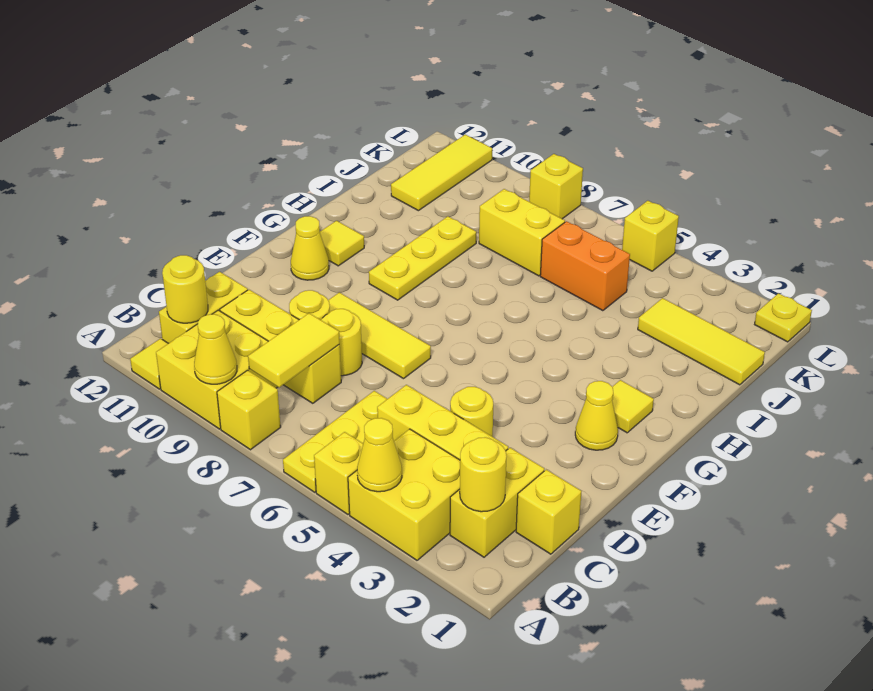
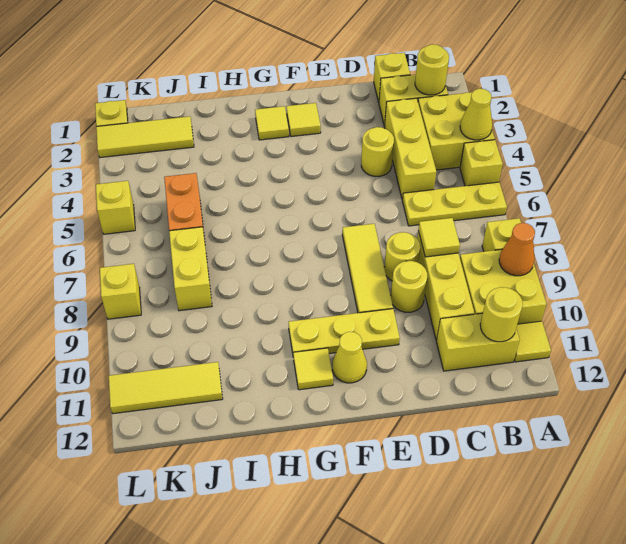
yellow 1x1 cone [194,314,237,384] -> orange 1x1 cone [499,223,535,276]
yellow 1x2 tile [248,313,340,387] -> yellow 1x1 tile [418,218,460,257]
yellow 1x1 cone [575,381,618,450] -> yellow 1x1 tile [286,103,321,137]
yellow 1x3 plate [369,216,476,300] -> yellow 1x3 plate moved to [289,309,400,354]
yellow 1x3 tile [638,298,765,385] -> yellow 1x3 tile turned to [96,116,194,158]

